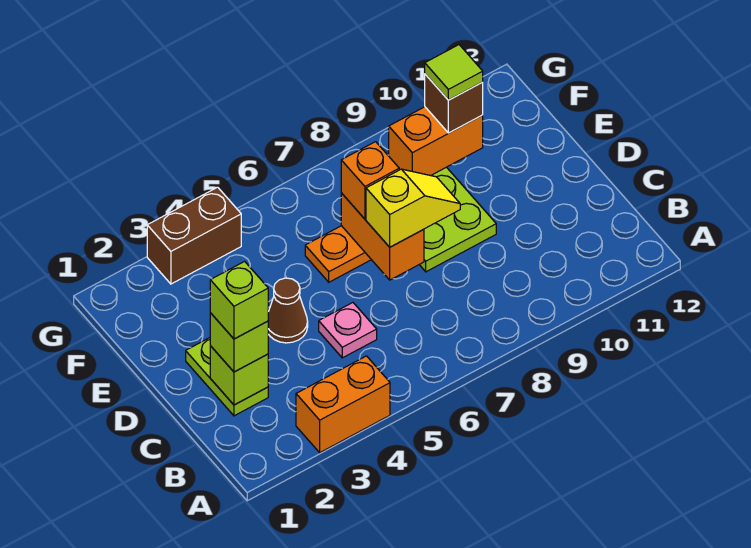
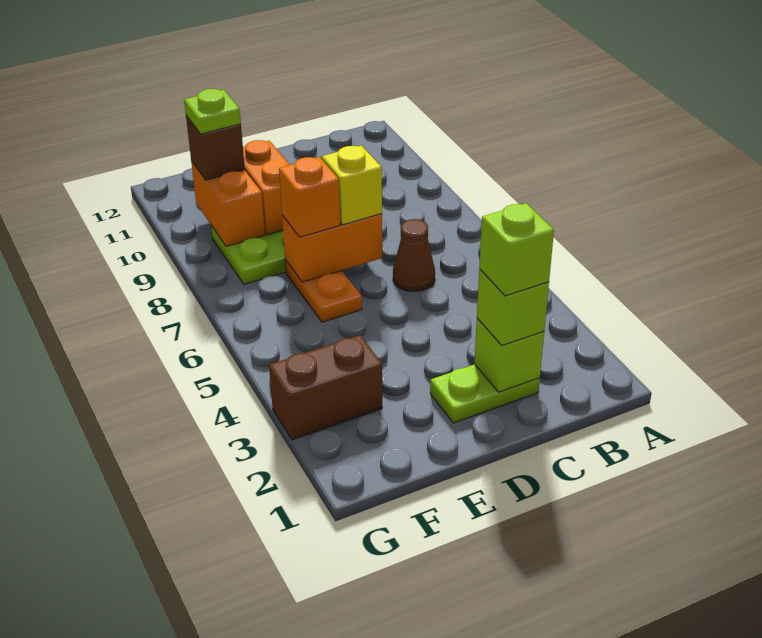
orange 1x2 brick [296,356,390,453] -> orange 1x2 brick moved to [243,140,289,235]
pink 1x1 plate [319,303,377,358] -> none
brown 1x1 cone [268,278,308,343] -> brown 1x1 cone moved to [393,219,435,291]
lime 1x1 tile [425,45,483,100] -> lime 1x1 plate [184,89,241,134]
brown 1x2 brick [147,187,241,284] -> brown 1x2 brick turned to [269,335,382,440]

